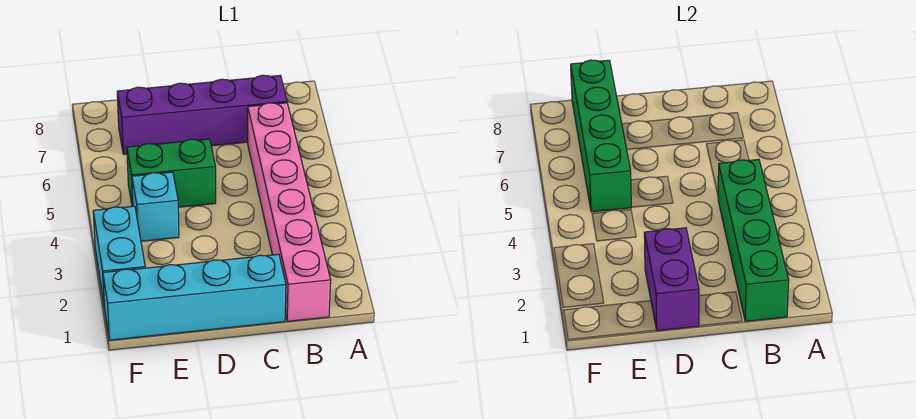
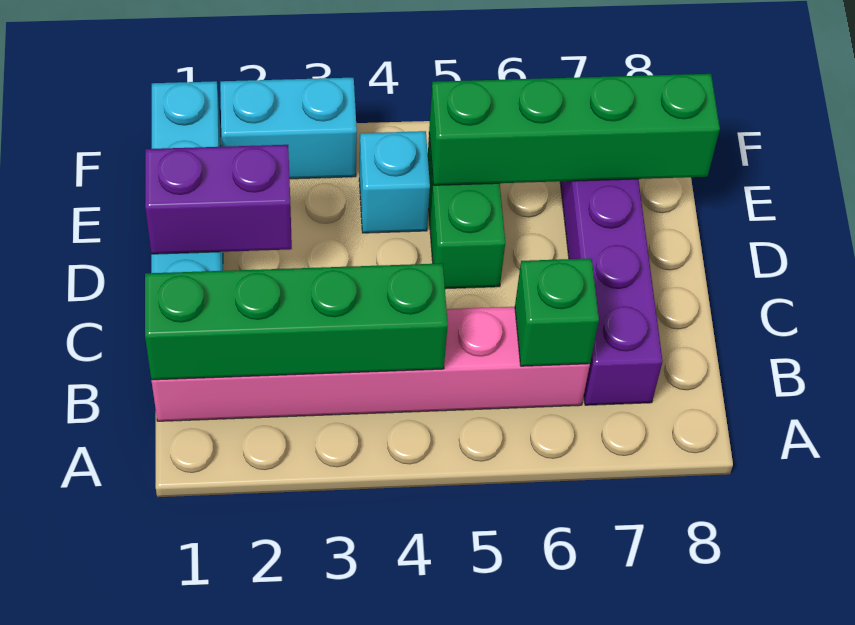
none -> green 1x1 brick [515,258,599,366]

